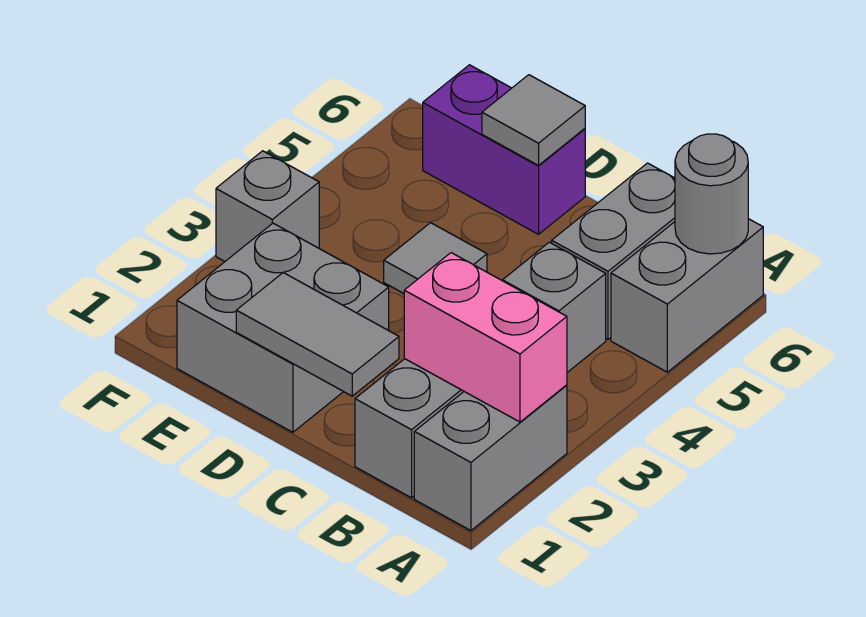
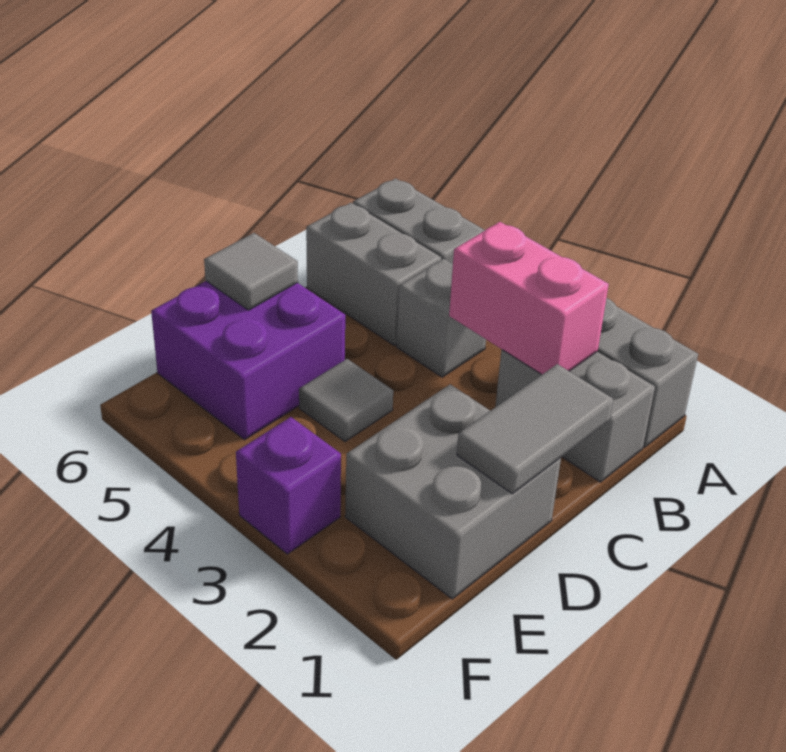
pink 1x2 brick [404,253,567,422] -> pink 1x2 brick turned to [449,222,609,374]
grey 1x1 round brick [675,134,748,254] -> none
purple 1x2 brick [423,65,585,234] -> purple 2x2 brick [151,281,345,440]
grey 1x1 brick [216,151,319,261] -> purple 1x1 brick [236,417,341,554]

